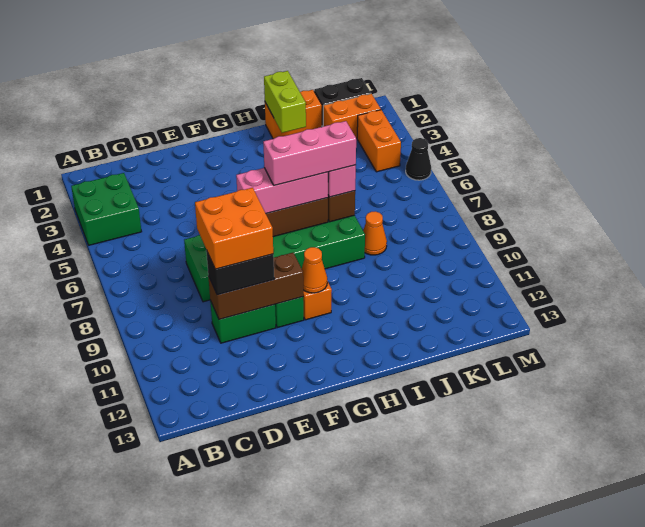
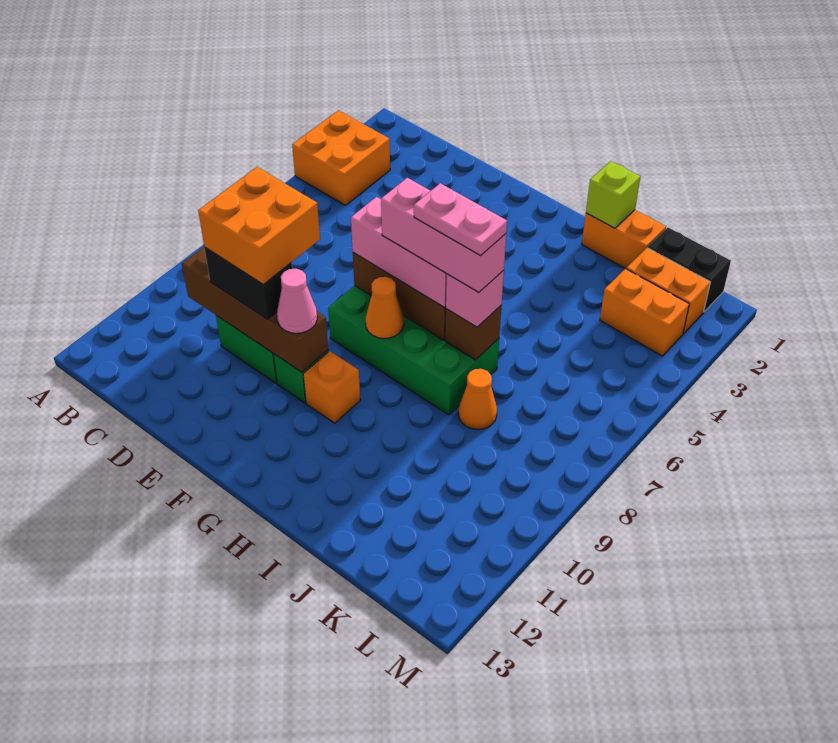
green 2x2 brick [71,173,142,245] -> orange 2x2 brick [292,110,390,205]
green 2x6 brick [184,215,365,302] -> green 2x4 brick [328,286,499,415]
brown 1x3 brick [208,253,303,319] -> brown 1x4 brick [182,247,328,372]
none -> pink 1x1 cone [277,269,317,333]
orange 1x1 cone [302,247,327,293] -> orange 1x1 cone moved to [366,277,404,339]
none -> pink 1x2 plate [414,183,507,256]
lime 1x2 brick [264,71,306,133] -> lime 1x1 brick [586,161,640,228]
orange 1x2 brick [357,110,401,172] -> orange 1x2 brick turned to [600,269,689,356]
black 1x1 cone [406,138,431,180] -> none

